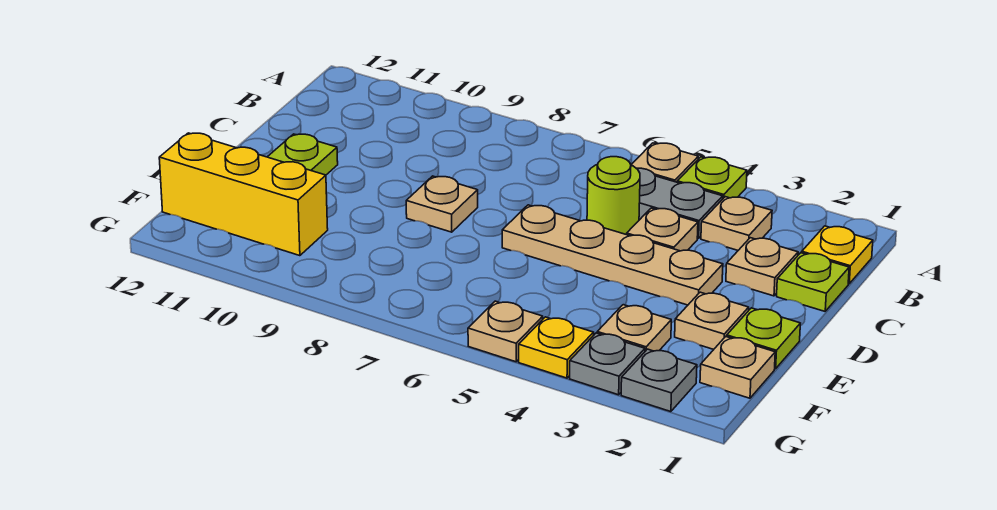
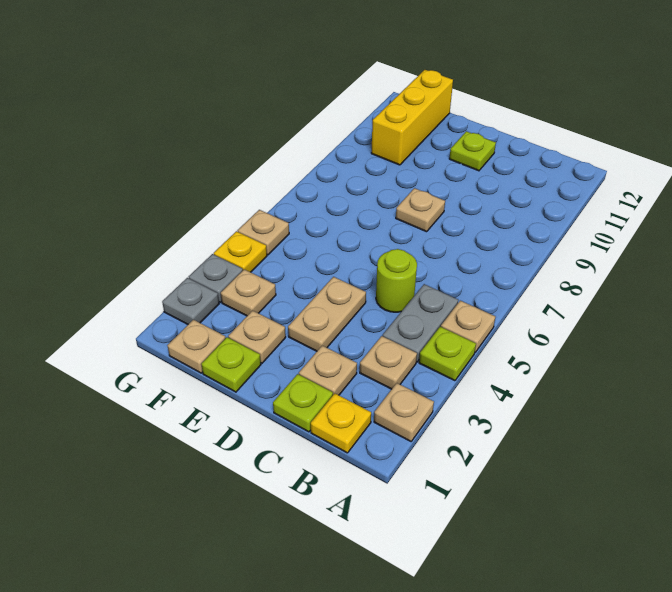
tan 1x1 plate [627,208,698,251] -> tan 1x1 plate moved to [374,383,434,441]
tan 1x4 plate [502,205,723,305] -> tan 1x2 plate [288,277,366,351]

